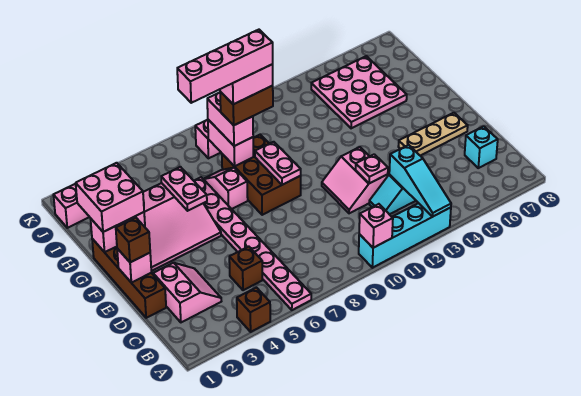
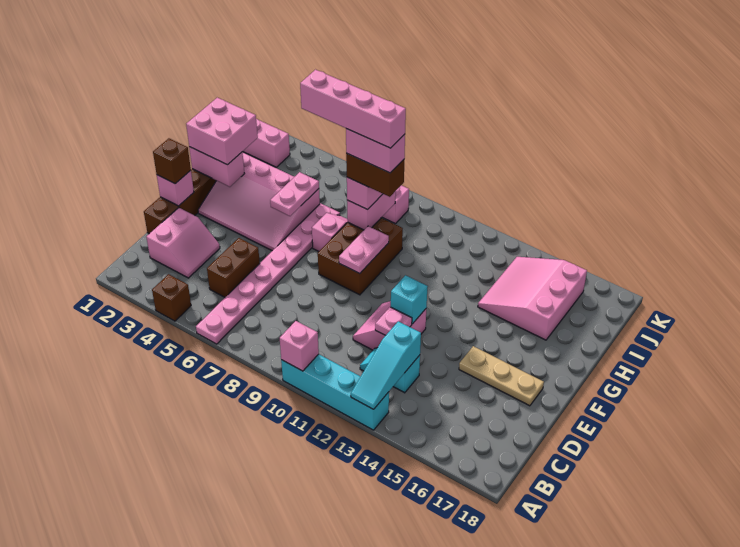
brown 1x1 brick [229,247,263,290] -> brown 1x2 brick [207,238,260,297]
cyan 1x1 brick [465,126,498,168] -> cyan 1x1 brick moved to [391,275,428,324]
pink 3x3 plate [311,56,407,128] -> pink 3x3 slope [478,257,587,340]

